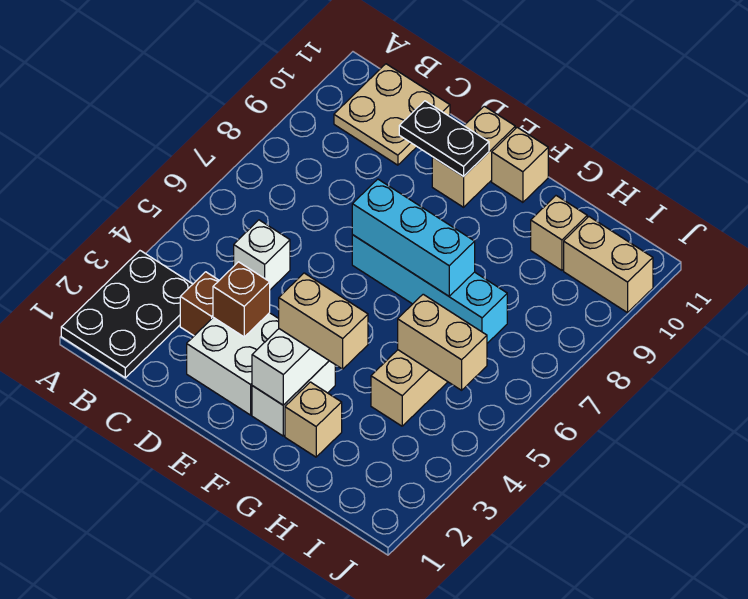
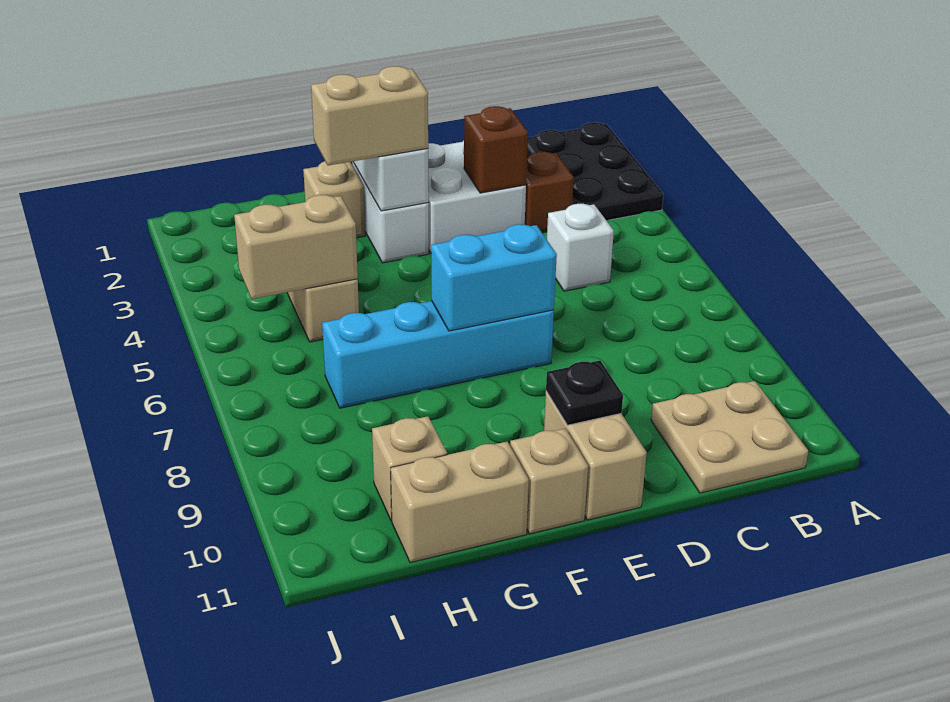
black 1x2 plate [399,101,489,177] -> black 1x1 plate [546,361,623,425]
cyan 1x3 brick [352,179,475,296] -> cyan 1x2 brick [431,224,557,331]
tan 1x2 brick [564,217,653,313] -> tan 1x2 brick moved to [391,442,529,563]

